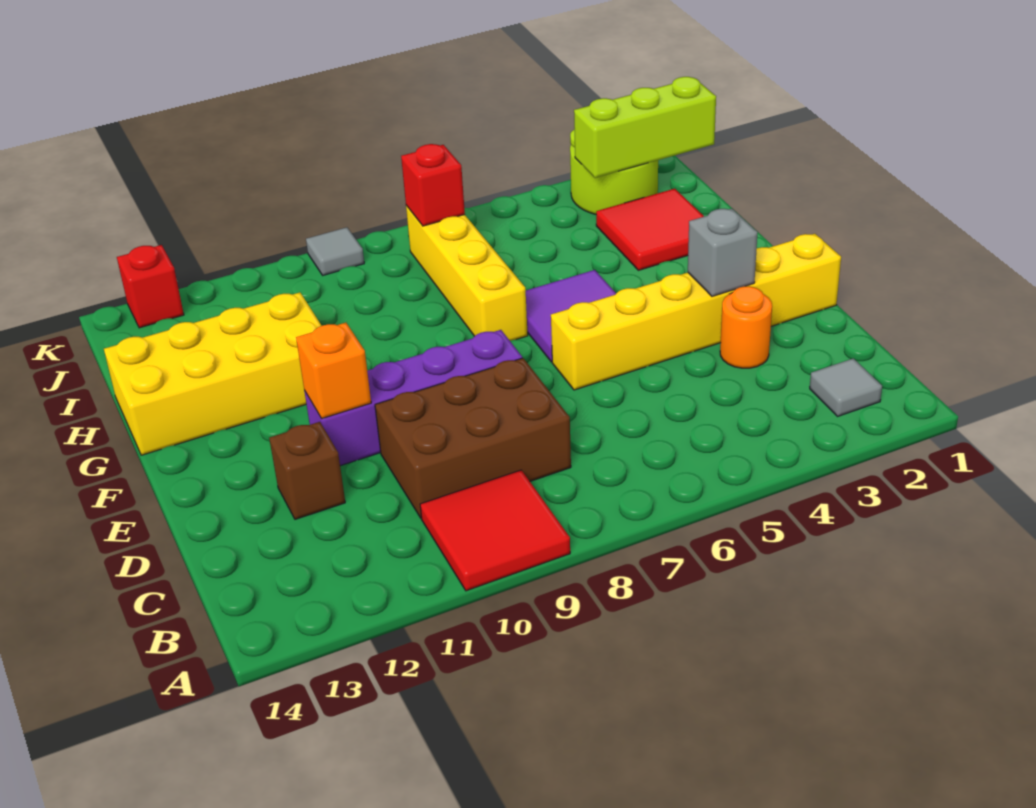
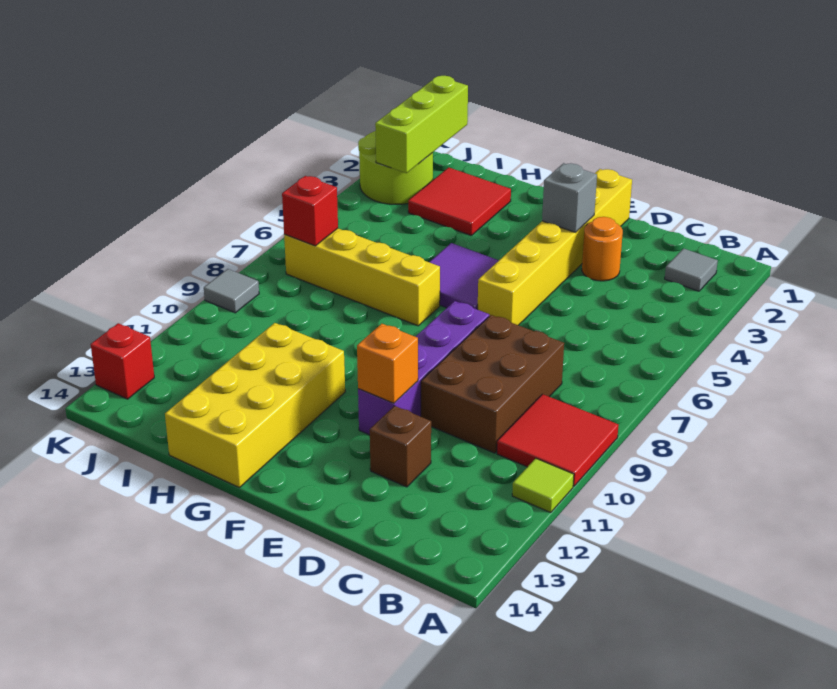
none -> lime 1x1 tile [512,458,574,512]

